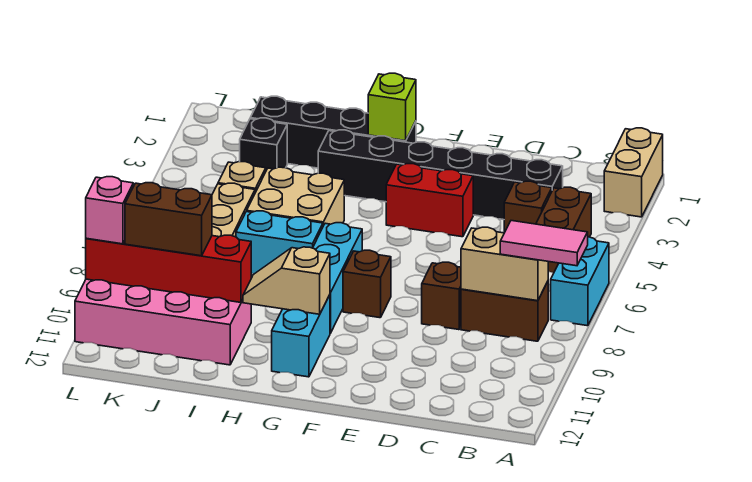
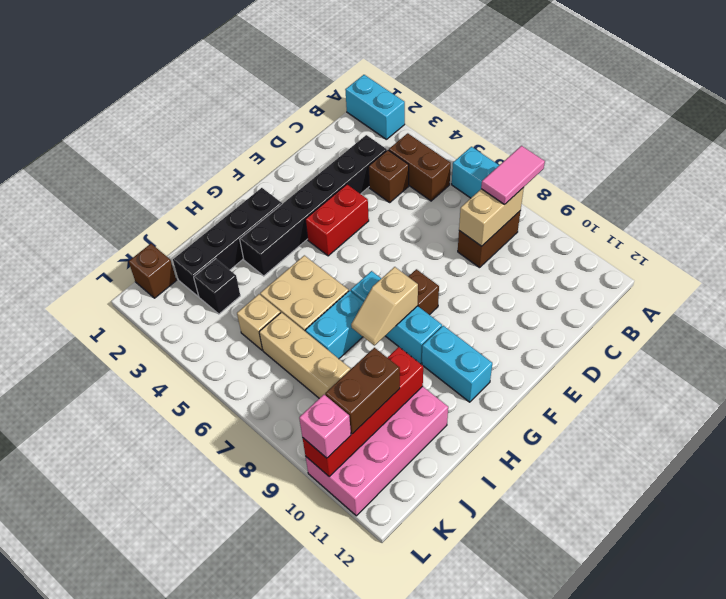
tan 1x2 brick [604,128,663,217] -> cyan 1x2 brick [345,75,405,140]
brown 1x1 brick [422,262,461,330] -> brown 1x1 brick moved to [129,244,176,298]
lime 1x1 brick [368,73,416,141] -> none
tan 1x2 slope [243,247,330,314] -> tan 1x2 slope moved to [351,267,418,345]

